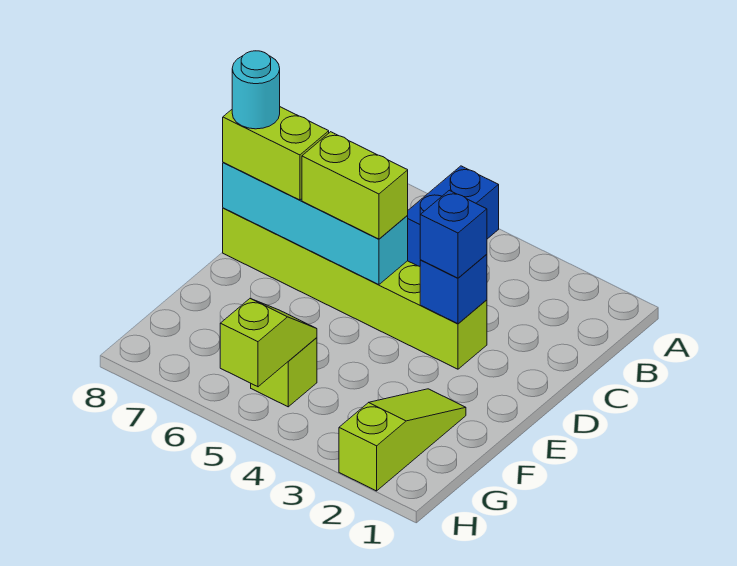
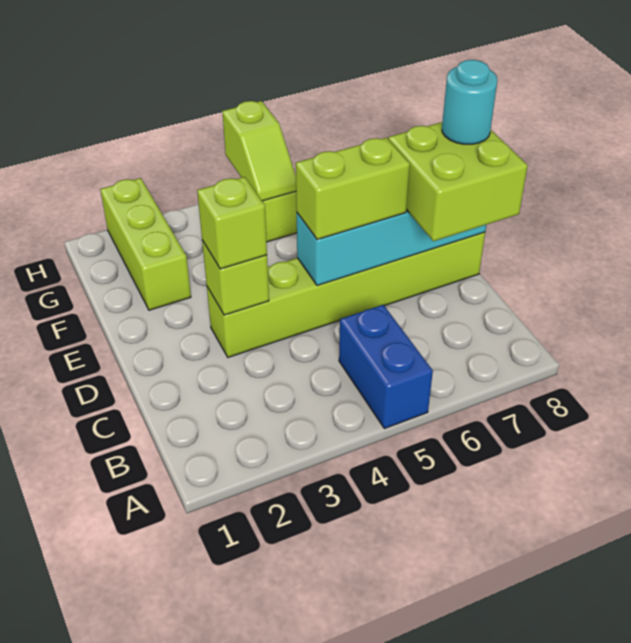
blue 1x1 brick [420,254,487,324] -> lime 1x1 brick [202,240,269,315]
blue 1x1 brick [420,190,487,278] -> lime 1x1 brick [197,177,267,269]
lime 1x2 brick [223,107,329,200] -> lime 2x2 brick [388,122,528,241]
lime 1x3 slope [339,389,466,491] -> lime 1x3 brick [100,178,191,310]

